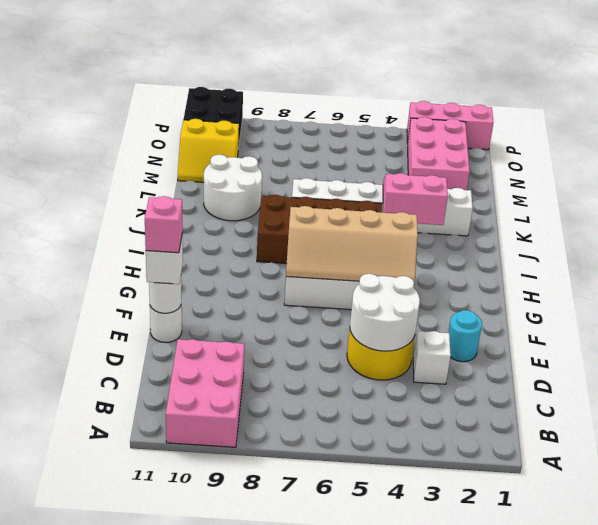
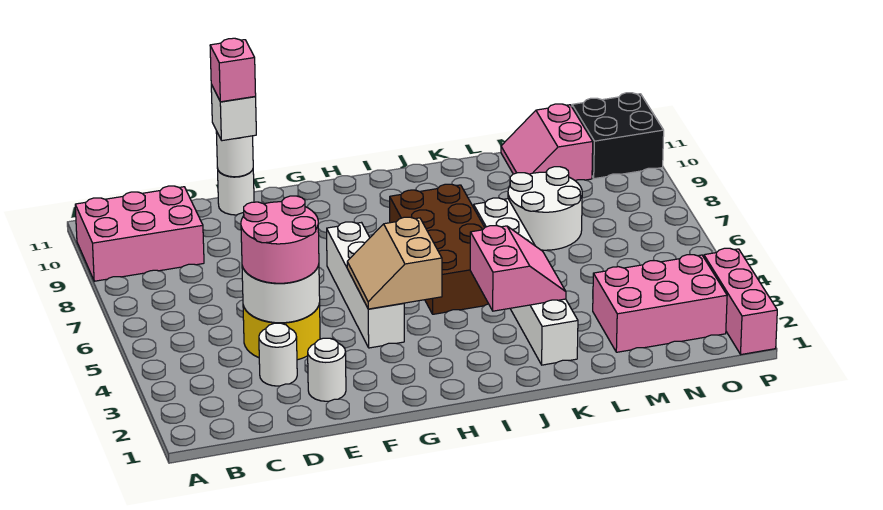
white 1x1 brick [413,331,451,384] -> white 1x1 round brick [259,323,297,386]
none -> pink 2x2 round brick [241,196,319,283]
cyan 1x1 round brick [448,310,482,362] -> white 1x1 round brick [308,338,346,401]
tan 2x4 slope [286,206,418,283] -> tan 2x2 slope [347,217,442,309]
white 2x2 round brick [204,155,262,221] -> white 2x2 round brick moved to [508,167,582,250]
yellow 2x2 slope [178,119,239,182] -> pink 2x2 slope [501,104,593,181]

